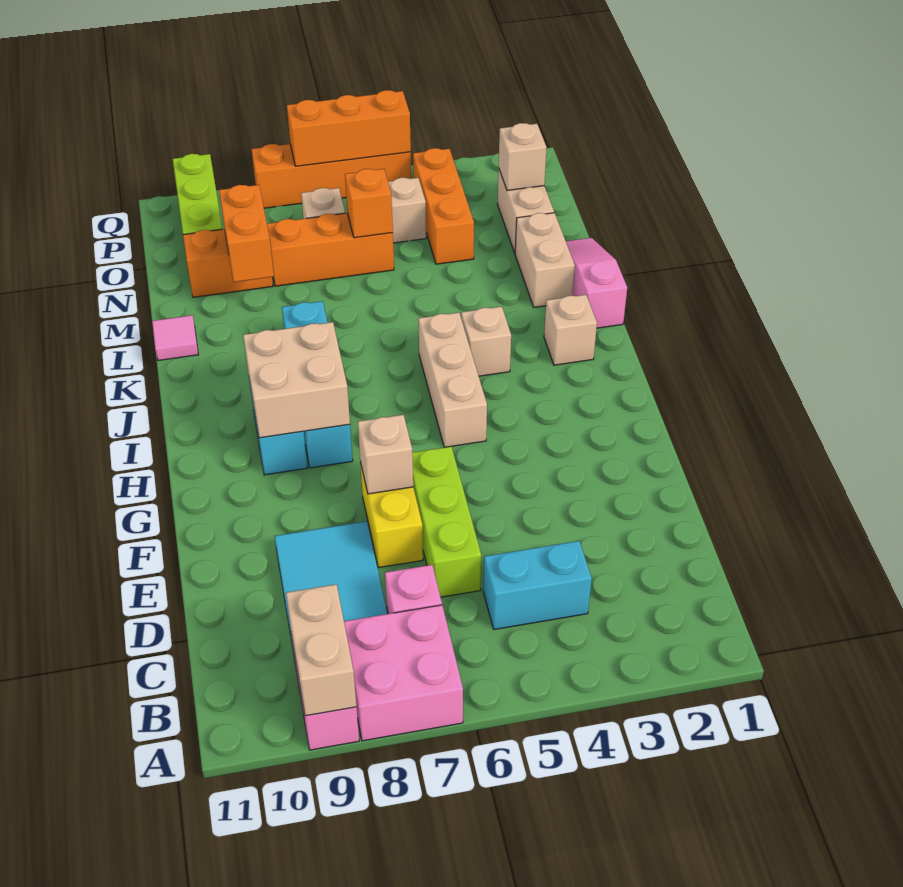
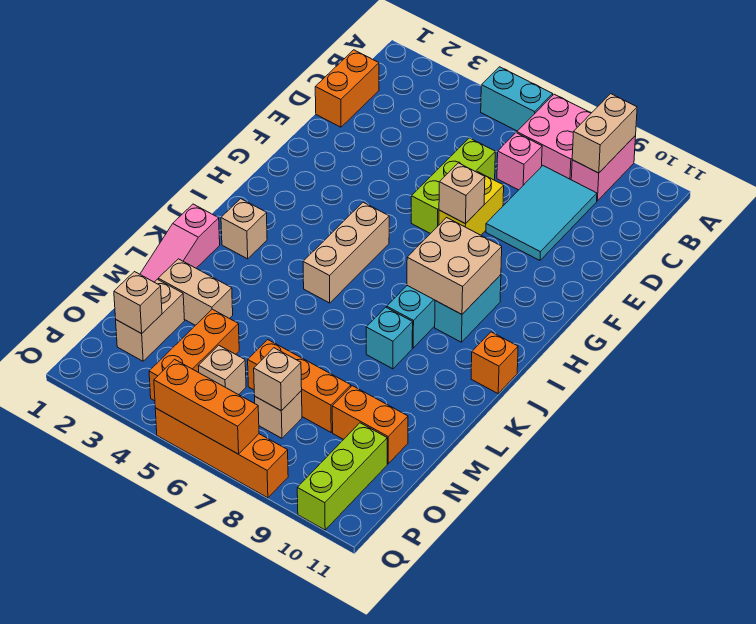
cyan 1x2 brick [483,541,592,629] -> cyan 1x2 brick moved to [481,67,553,131]
tan 1x1 brick [461,306,511,376] -> tan 1x1 brick moved to [254,348,302,411]
tan 1x2 brick [515,213,575,307] -> tan 1x2 brick turned to [158,259,233,325]
pink 1x1 tile [152,315,198,360] -> none
orange 1x2 brick [219,185,274,282] -> orange 1x2 brick moved to [315,50,379,127]
orange 1x1 brick [345,169,393,238] -> orange 1x1 brick moved to [471,332,518,394]

